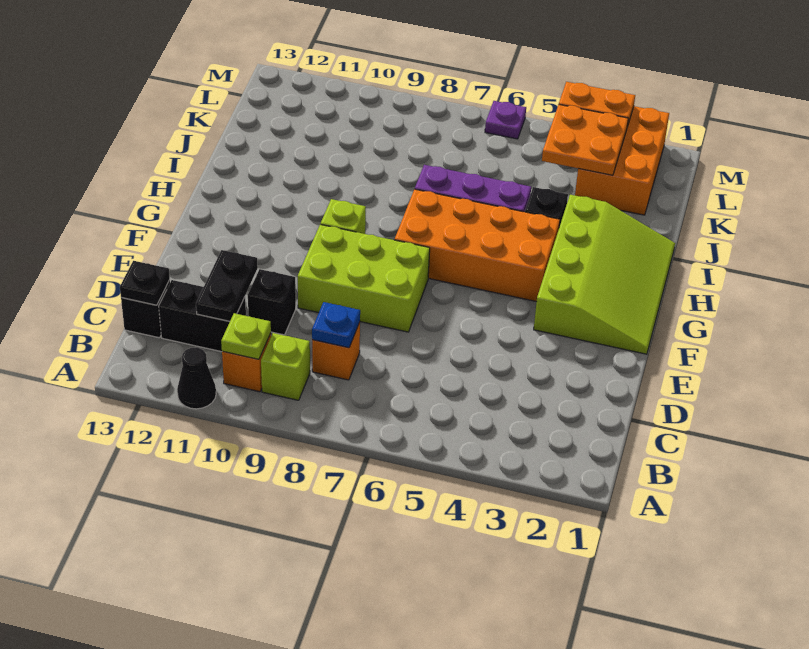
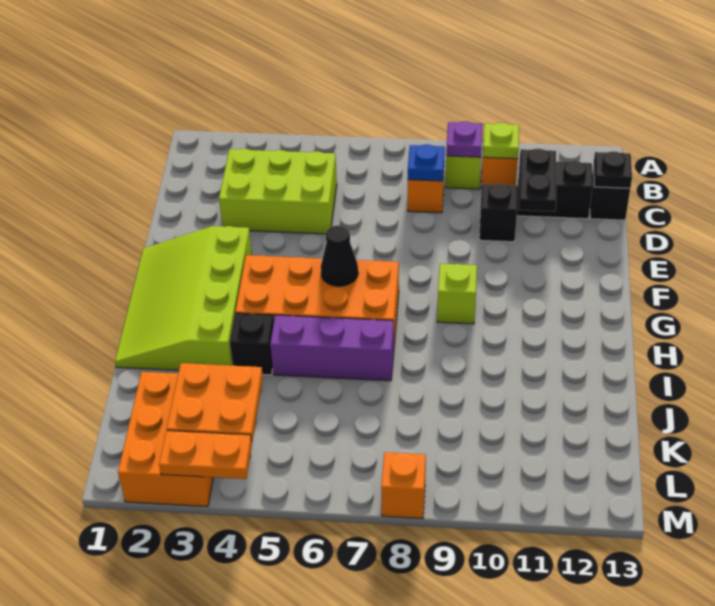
black 1x1 cone [177,348,216,409] -> black 1x1 cone moved to [321,225,358,286]
lime 2x3 brick [298,224,430,332] -> lime 2x3 brick moved to [219,149,337,234]
purple 1x1 plate [485,101,526,139] -> purple 1x1 plate moved to [446,121,483,157]
none -> orange 1x1 brick [381,452,426,519]

